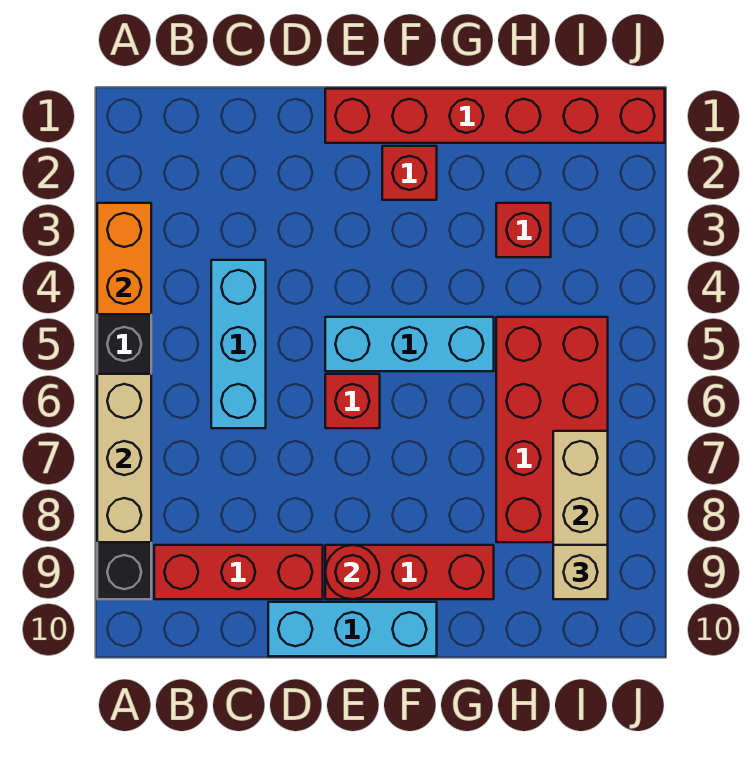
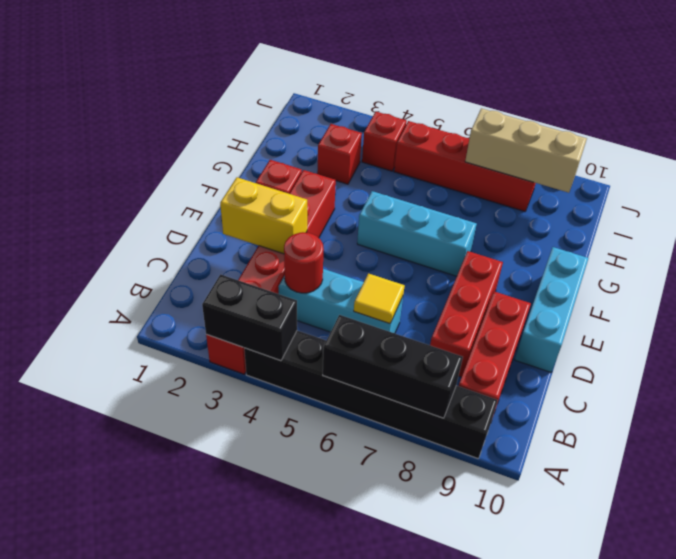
orange 1x2 brick [97,203,151,314] -> black 1x2 brick [202,274,297,361]
tan 1x3 brick [97,374,151,542] -> black 1x3 brick [323,315,463,418]
none -> yellow 1x1 tile [354,274,405,324]
none -> yellow 1x2 brick [220,177,307,254]
red 1x6 brick [325,89,665,143] -> red 1x6 brick moved to [206,170,336,374]
cyan 1x3 brick [325,317,494,371] -> cyan 1x3 brick turned to [357,191,477,276]
red 1x1 brick [325,374,380,428] -> red 1x1 brick moved to [362,112,407,171]
red 1x3 brick [325,545,494,599] -> red 1x3 brick moved to [430,251,503,377]
red 1x1 round brick [325,545,380,599] -> red 1x1 round brick moved to [284,232,324,293]
red 2x4 brick [496,317,608,542] -> red 1x4 brick [394,121,536,211]
tan 1x1 brick [553,545,608,599] -> none

